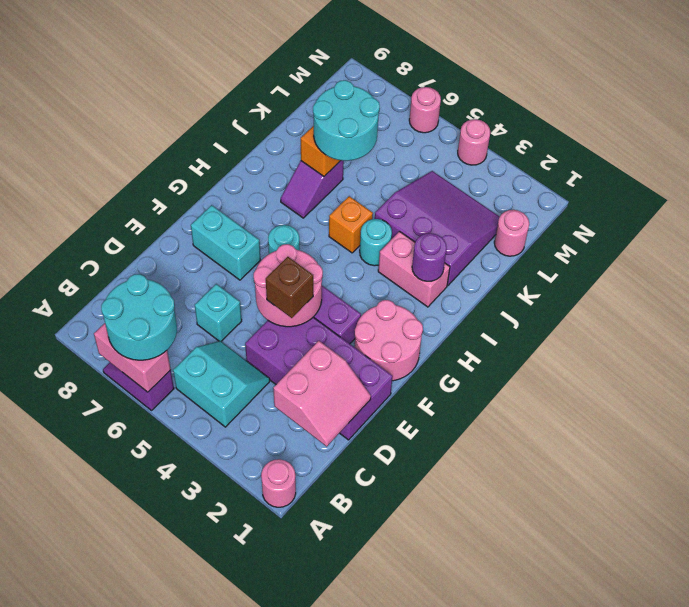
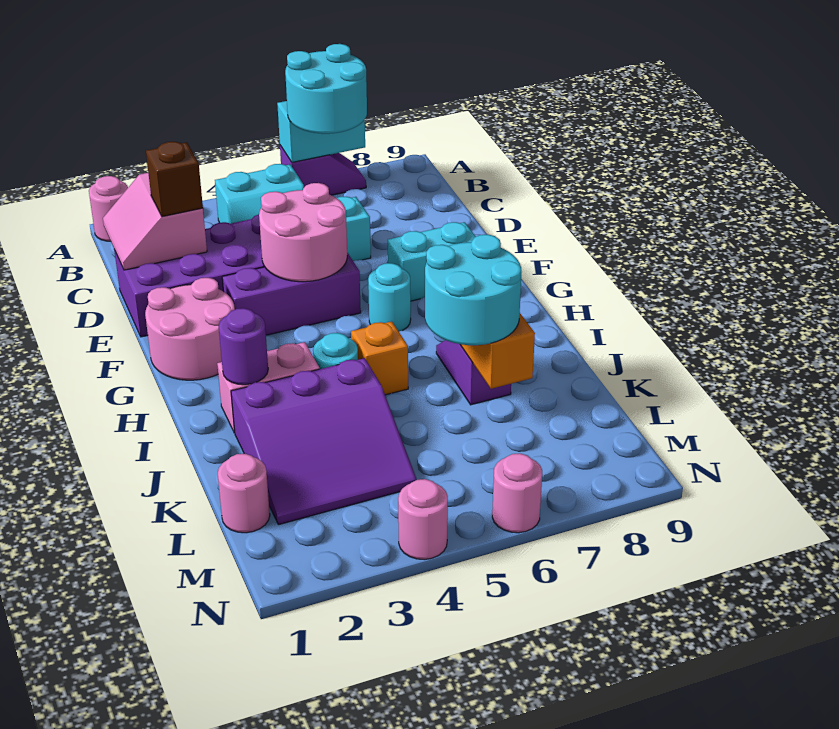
pink 1x2 brick [94,323,171,392] -> cyan 1x2 brick [277,101,365,162]
brown 1x1 brick [266,257,313,318] -> brown 1x1 brick moved to [146,142,203,217]

